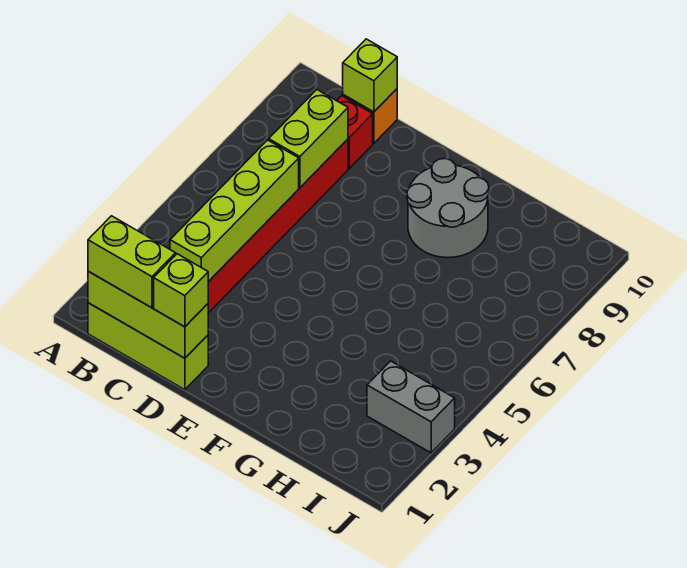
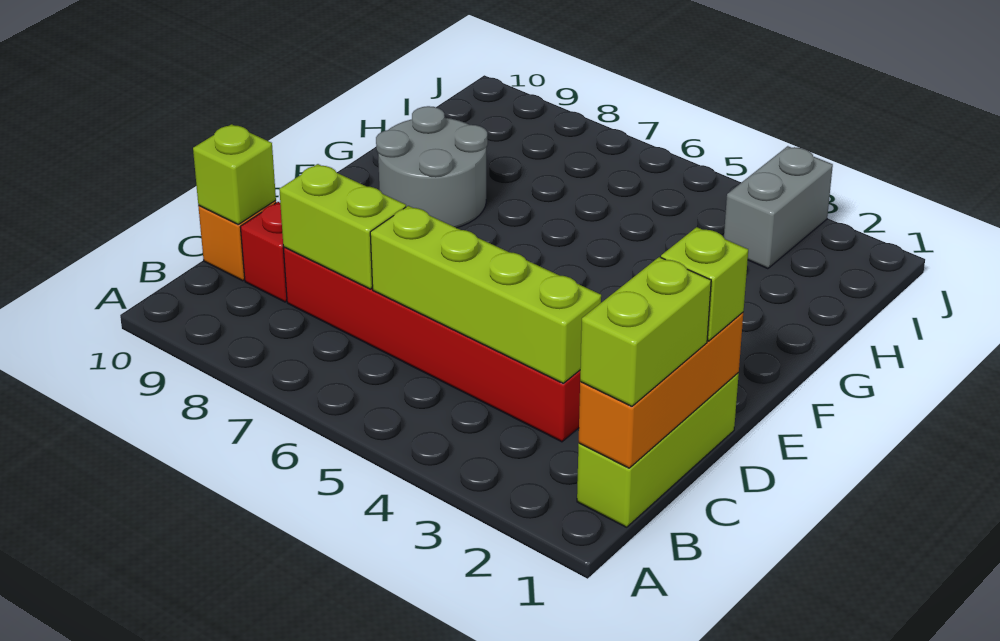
lime 1x3 brick [88,271,208,358] -> orange 1x3 brick [579,313,743,468]

